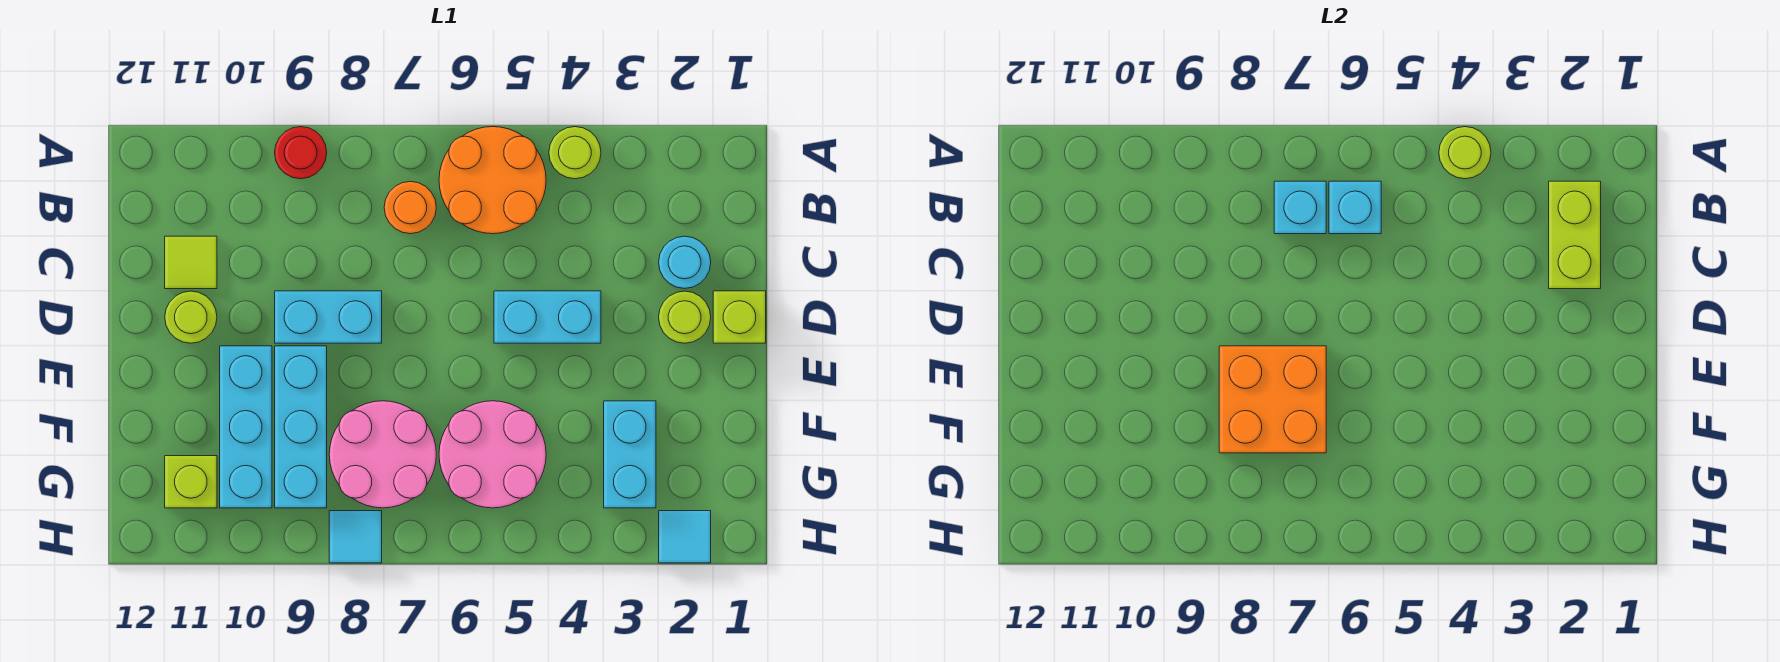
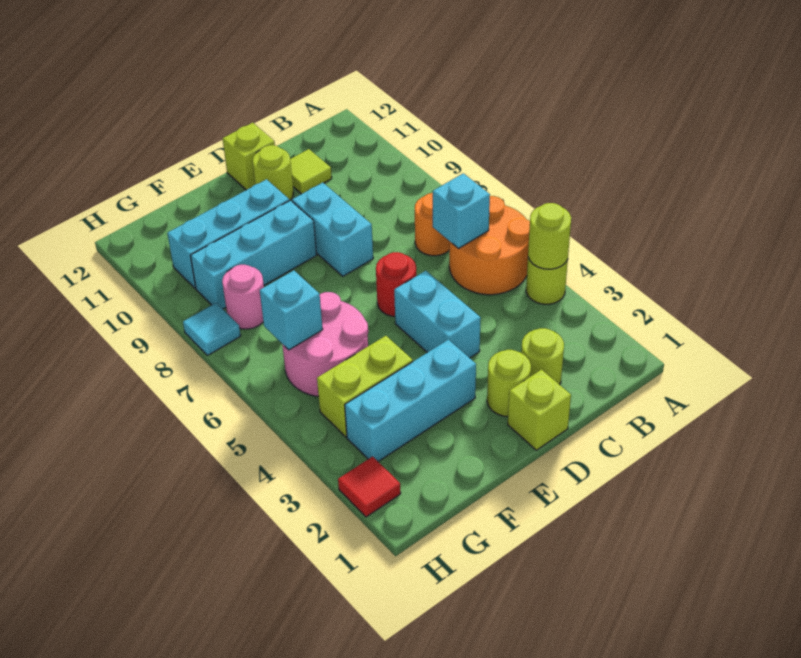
red 1x1 round brick [275,127,327,179] -> red 1x1 round brick moved to [376,252,416,317]
lime 1x2 brick [1549,181,1601,289] -> lime 1x2 brick moved to [317,336,413,437]
cyan 1x1 brick [1274,181,1326,234] -> cyan 1x1 brick moved to [260,271,323,350]
cyan 1x1 round brick [659,236,711,289] -> lime 1x1 round brick [521,328,564,385]
orange 2x2 brick [1219,346,1326,453] -> none
cyan 1x2 brick [604,401,656,508] -> cyan 1x3 brick [345,340,476,461]
pink 2x2 round brick [329,401,436,508] -> pink 1x1 round brick [222,265,264,329]
lime 1x1 brick [165,456,217,508] -> lime 1x1 brick moved to [223,123,275,190]
cyan 1x1 tile [659,511,711,563] -> red 1x1 tile [338,456,401,517]

